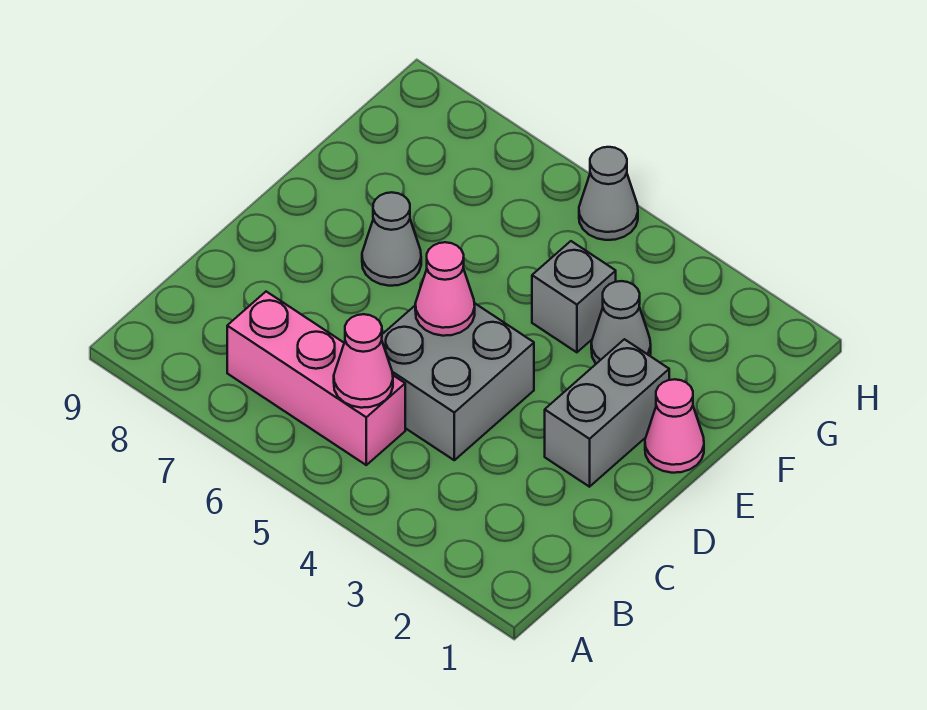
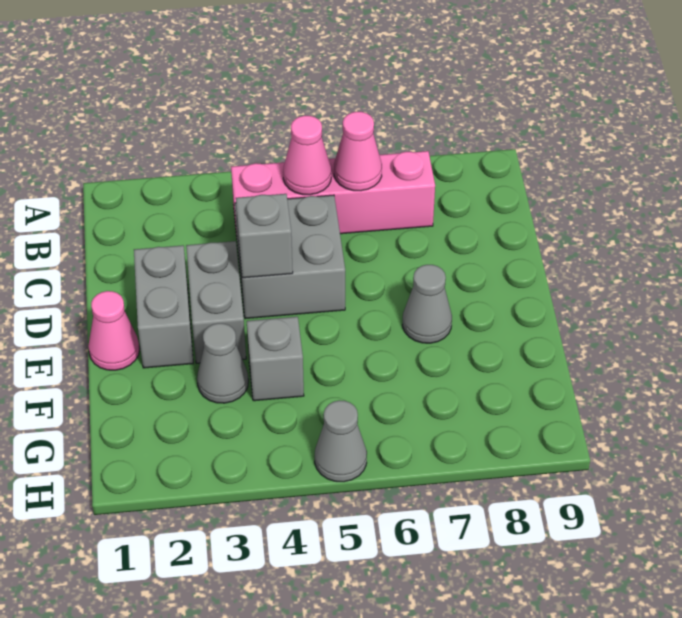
pink 1x3 brick [227,292,405,465] -> pink 1x4 brick [231,151,435,236]
none -> grey 1x2 brick [186,241,246,363]
none -> grey 1x1 brick [236,194,293,278]
pink 1x1 cone [415,242,475,336] -> pink 1x1 cone moved to [334,112,382,191]

